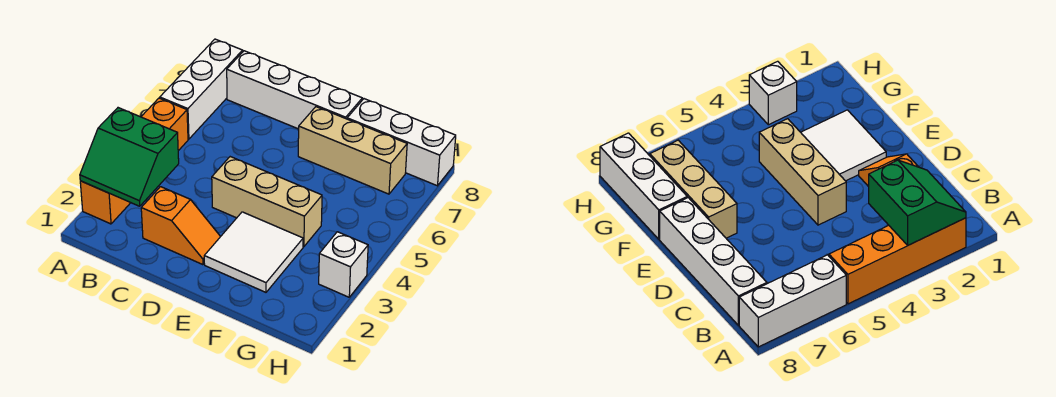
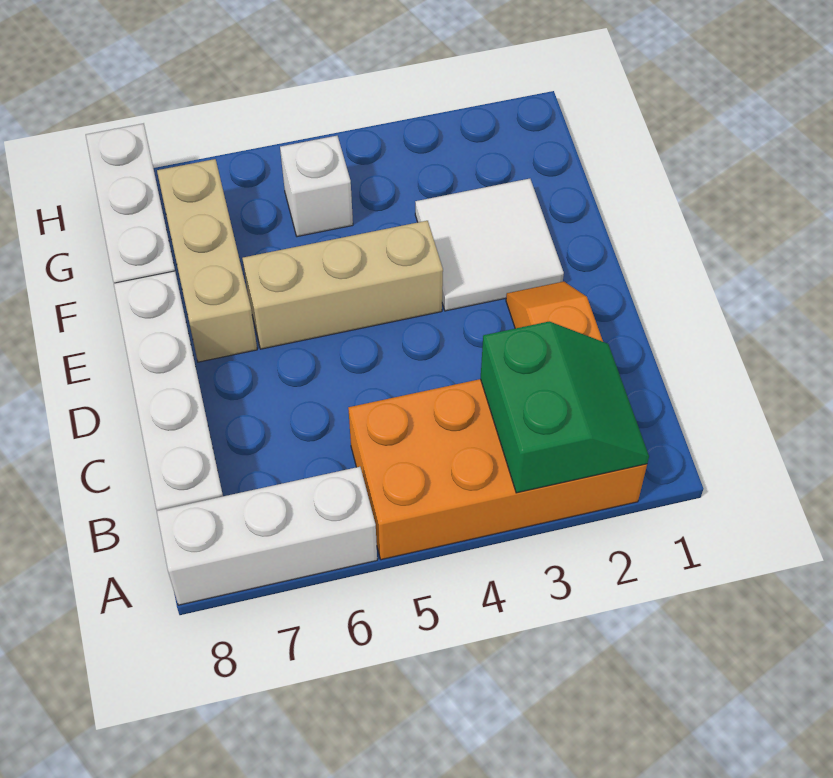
orange 1x4 brick [80,98,188,224] -> orange 2x4 brick [348,379,647,560]
tan 1x3 brick [212,157,322,247] -> tan 1x3 brick turned to [242,221,443,349]
white 1x1 brick [319,232,368,297] -> white 1x1 brick moved to [280,136,353,237]

